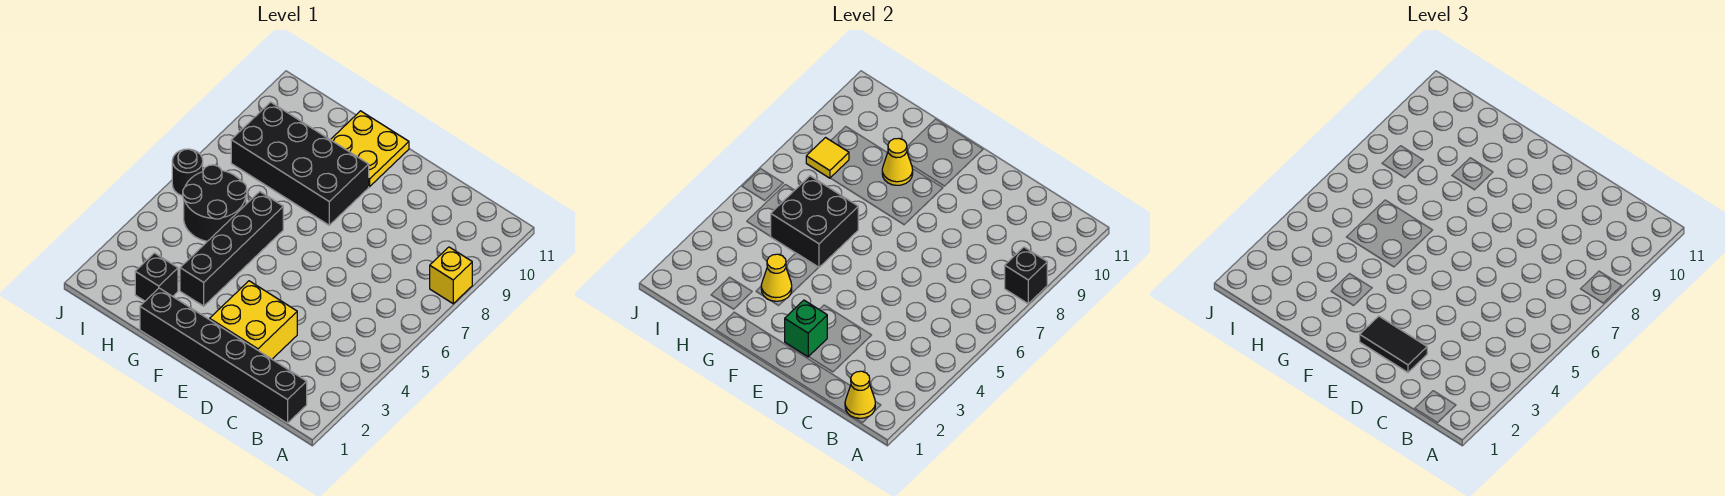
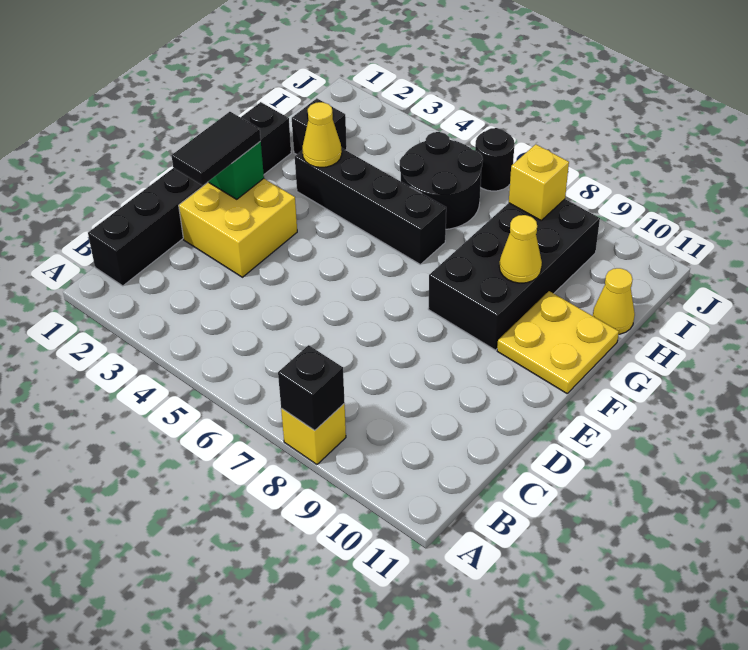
yellow 1x1 cone [845,371,875,418] -> yellow 1x1 cone moved to [593,268,635,334]
black 2x2 brick [770,176,858,268] -> none
yellow 1x1 tile [806,138,849,178] -> yellow 1x1 brick [509,144,569,220]

